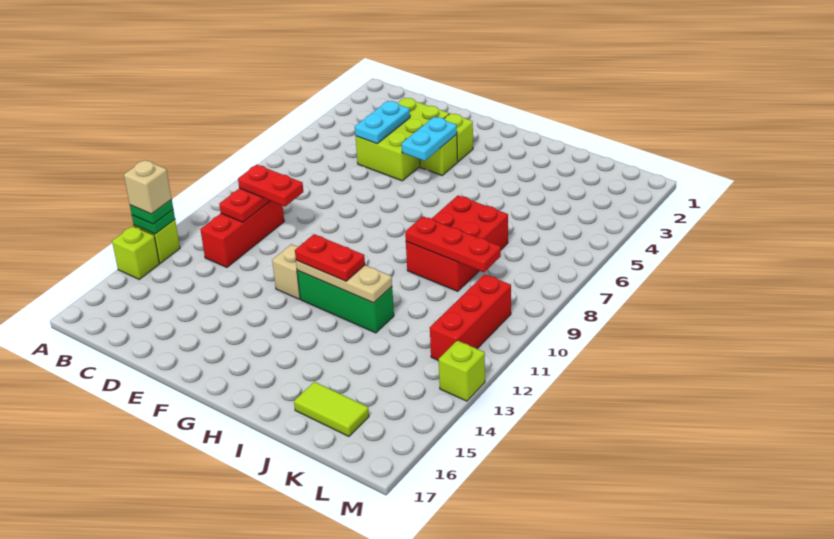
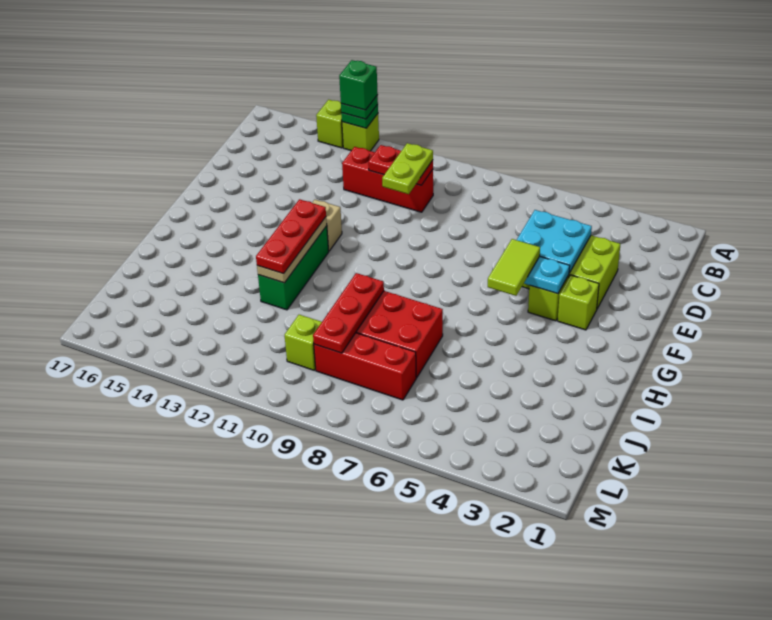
tan 1x1 brick [124,160,172,214] -> green 1x1 brick [339,60,378,110]
red 1x2 plate [238,165,303,206] -> lime 1x2 plate [382,143,433,194]
cyan 1x2 plate [355,101,410,144] -> cyan 2x2 plate [517,210,592,273]
red 1x2 plate [295,234,365,281] -> red 1x3 plate [256,199,326,274]
lime 1x2 tile [294,382,369,436] -> lime 1x2 tile moved to [488,239,540,296]
red 1x3 brick [430,274,511,361] -> red 1x3 brick moved to [314,333,416,400]
lime 1x1 brick [439,340,485,401] -> lime 1x1 brick moved to [285,315,322,370]

